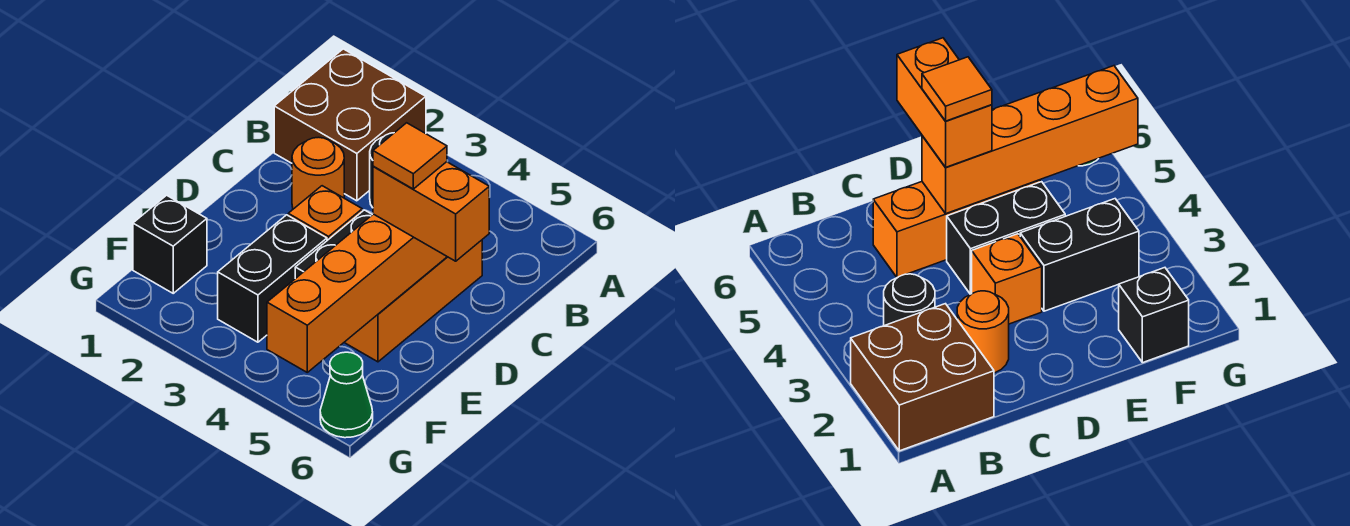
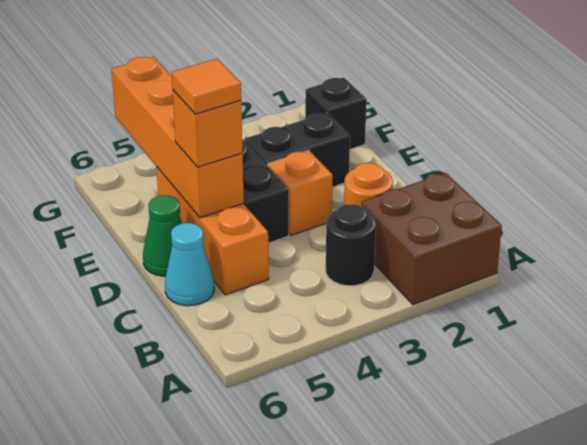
none -> cyan 1x1 cone [165,223,214,306]
orange 1x2 brick [373,162,489,261] -> orange 1x1 brick [173,90,242,167]
black 1x2 brick [218,215,327,342] -> black 1x2 brick turned to [245,113,350,187]
green 1x1 cone [320,352,373,438] -> green 1x1 cone moved to [143,195,182,276]

